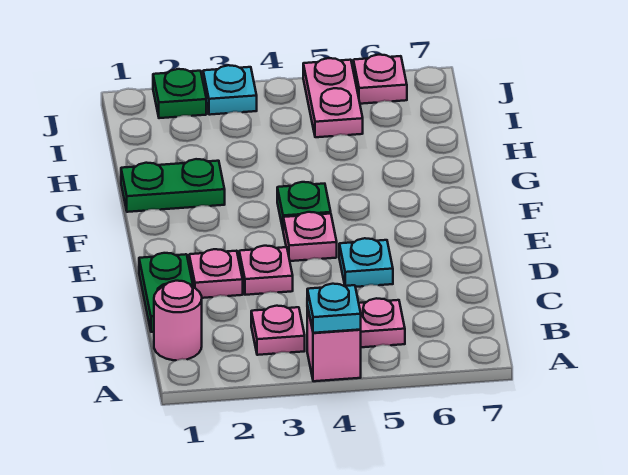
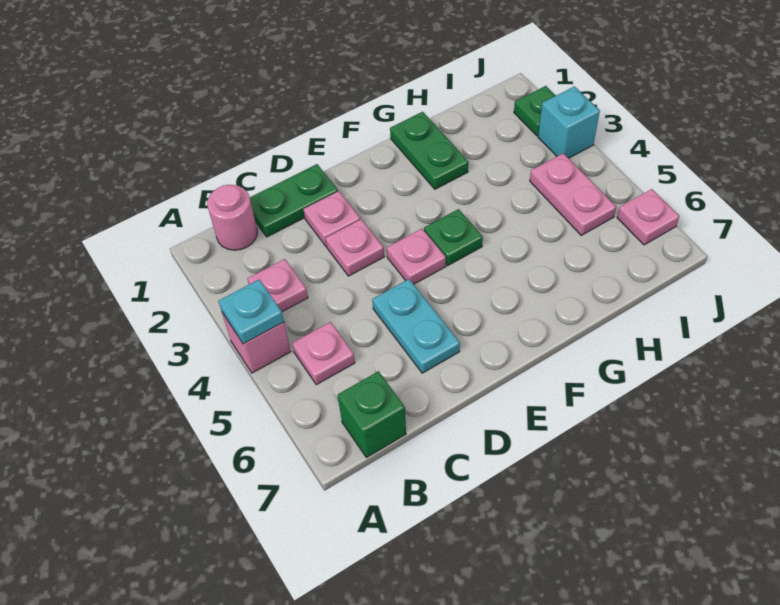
none -> green 1x1 brick [338,371,406,458]
cyan 1x1 plate [339,238,393,287] -> cyan 1x2 plate [372,279,460,373]
pink 1x2 plate [303,58,363,137] -> pink 1x2 plate turned to [530,153,616,235]
cyan 1x1 plate [203,65,257,115] -> cyan 1x1 brick [538,86,600,158]

